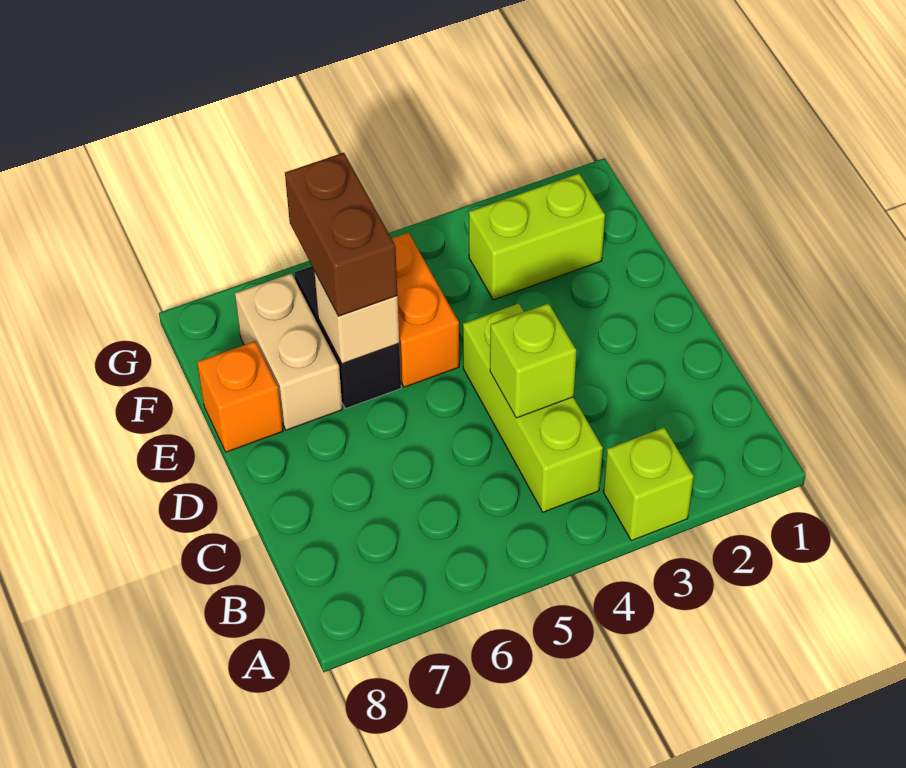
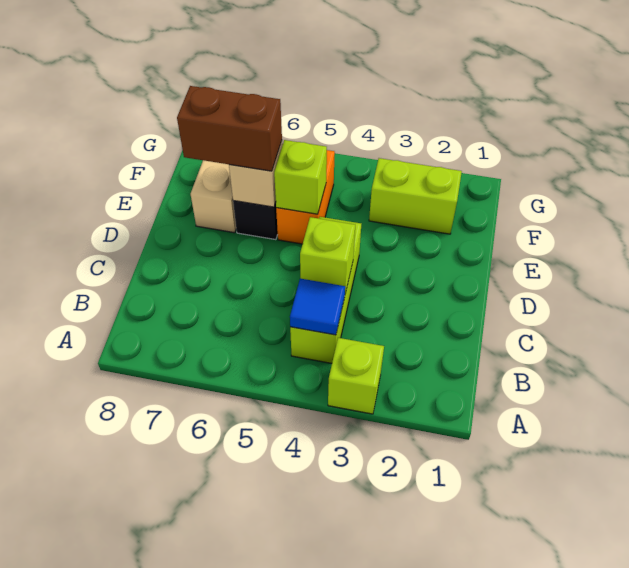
none -> blue 1x1 tile [290,278,345,335]
none -> lime 1x1 brick [274,140,327,214]
brown 1x2 brick [285,153,397,316] -> brown 1x2 brick turned to [177,86,282,171]
orange 1x1 brick [197,341,283,452] -> none

